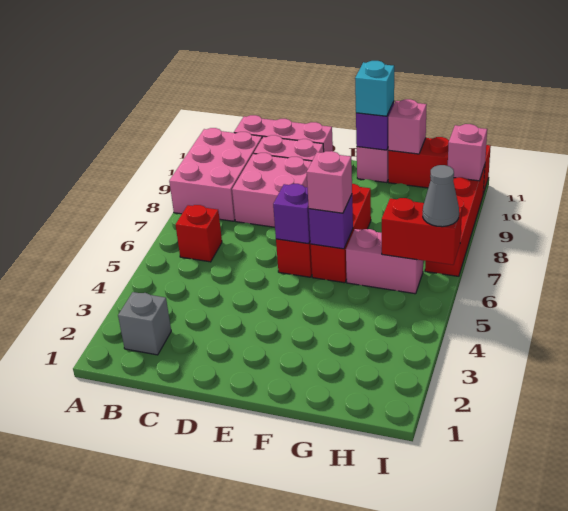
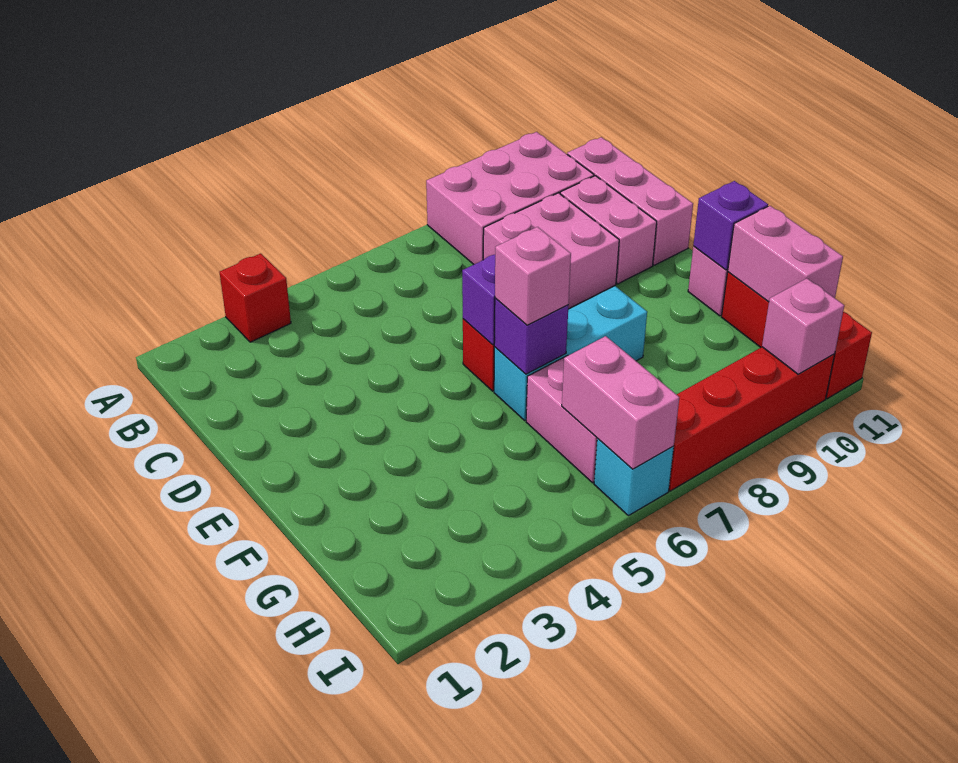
grey 1x1 brick [118,292,171,355] -> none
red 1x1 brick [175,205,222,262] -> red 1x1 brick moved to [219,254,291,342]
red 1x3 brick [311,184,371,283] -> cyan 1x3 brick [494,286,647,420]
cyan 1x1 brick [355,61,394,116] -> cyan 1x1 brick moved to [594,438,674,516]
pink 1x1 brick [388,99,427,154] -> pink 1x2 brick [728,206,843,302]
red 1x2 brick [382,198,462,265] -> pink 1x2 brick [562,336,679,469]
grey 1x1 cone [423,165,459,227] -> none

